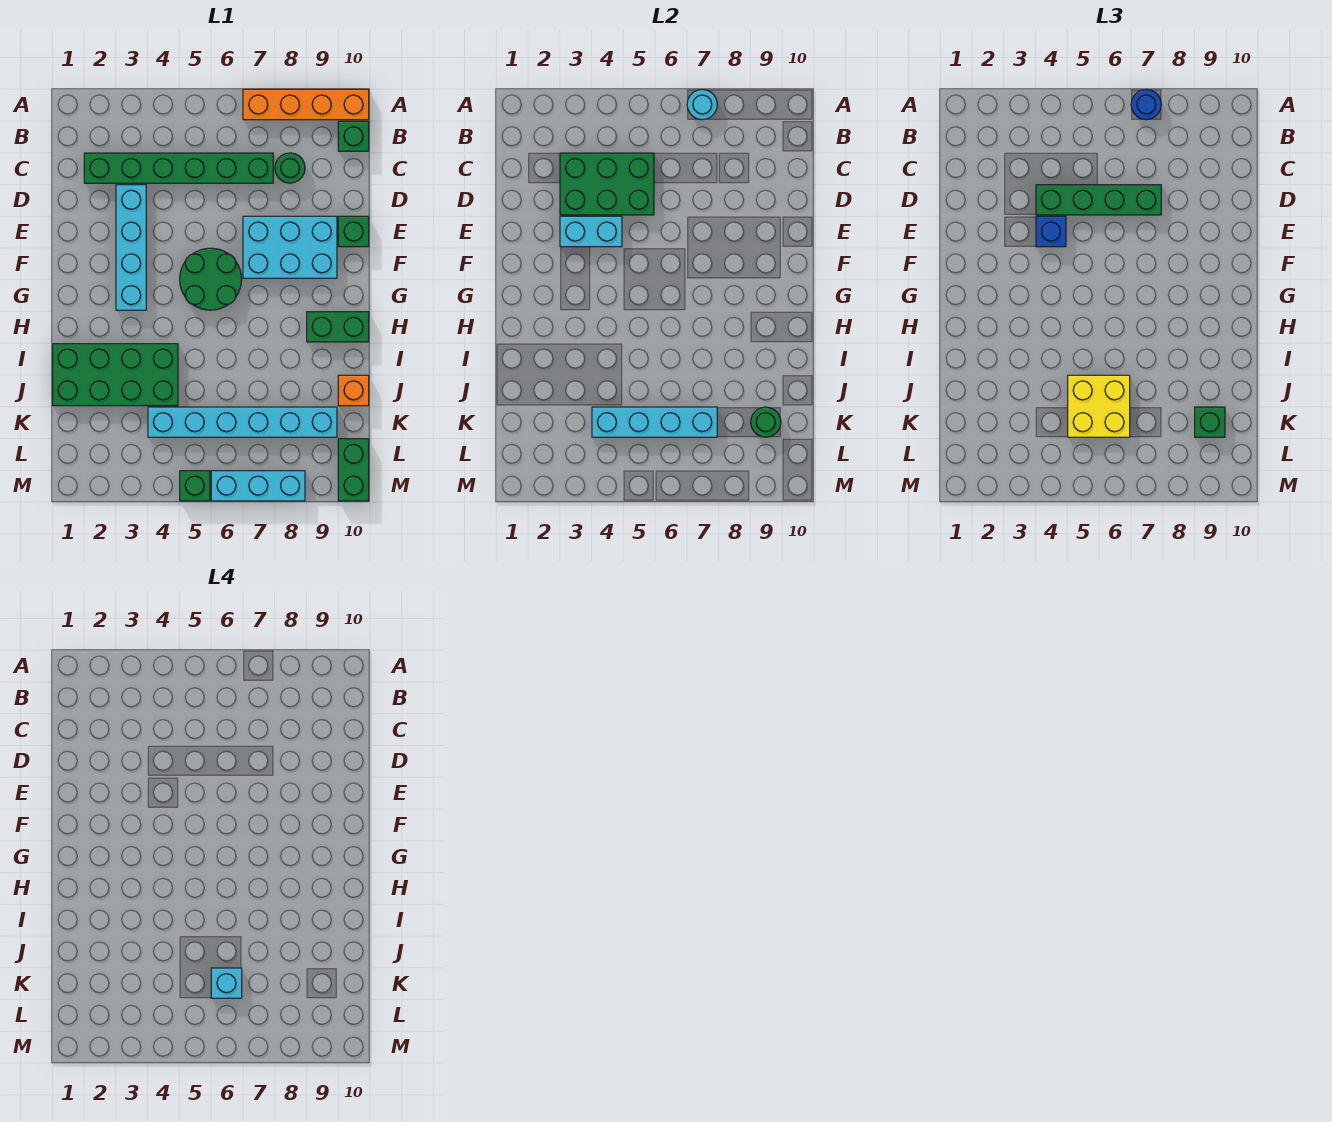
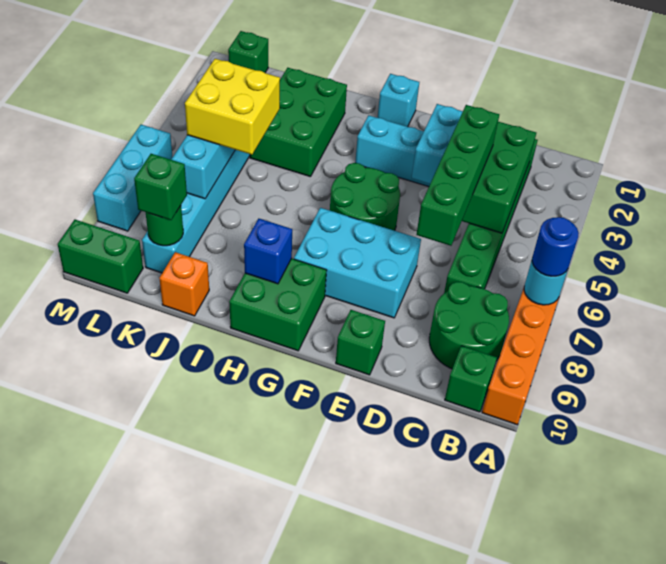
green 1x1 round brick [275,153,305,183] -> green 2x2 round brick [429,282,509,369]
blue 1x1 brick [1036,216,1066,247] -> blue 1x1 brick moved to [244,219,292,284]
cyan 2x3 brick [243,216,337,278] -> cyan 2x3 brick turned to [294,208,421,318]
green 1x2 brick [307,312,369,342] -> green 2x2 brick [229,258,327,351]
green 2x4 brick [53,344,178,406] -> green 2x3 brick [250,68,347,177]
cyan 1x1 brick [211,968,242,998] -> cyan 1x1 brick moved to [378,74,419,127]
green 1x1 brick [180,471,210,501] -> green 1x1 brick moved to [228,31,268,73]

